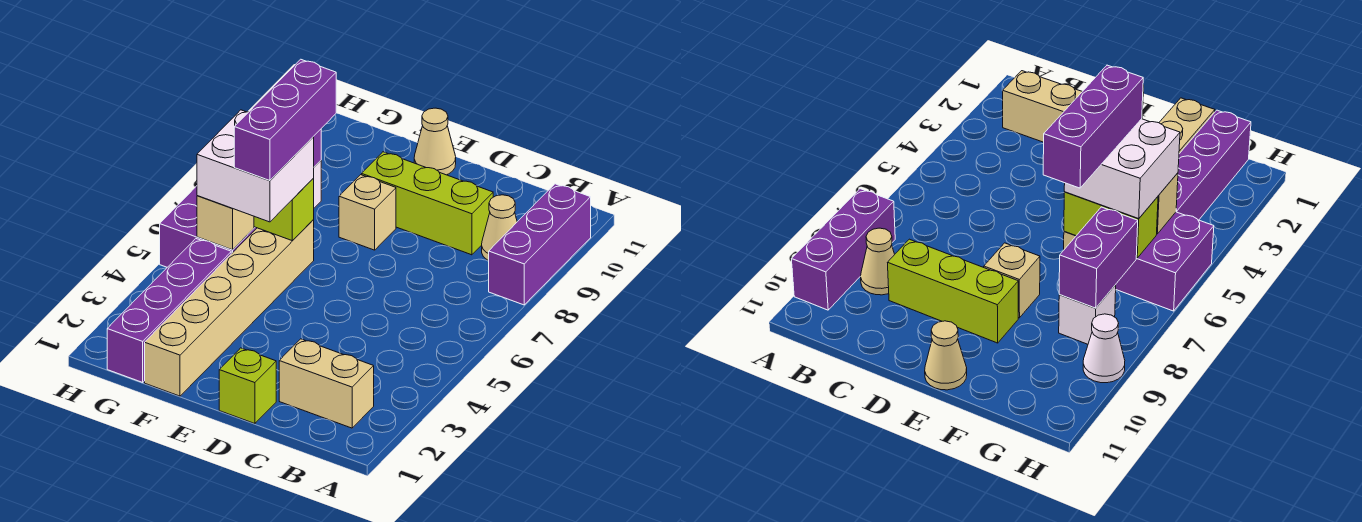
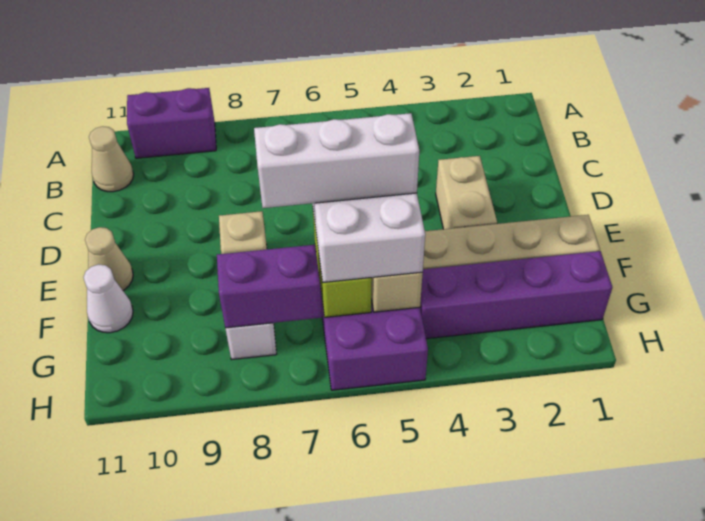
purple 1x3 brick [489,184,591,305] -> purple 1x2 brick [127,88,216,158]
tan 1x2 brick [279,339,374,428] -> tan 1x2 brick moved to [436,156,497,229]
tan 1x1 cone [482,195,517,261] -> tan 1x1 cone moved to [89,126,134,192]
lime 1x3 brick [362,152,493,255] -> none
lime 1x1 brick [219,348,276,424] -> none
purple 1x3 brick [234,59,336,181] -> white 1x3 brick [254,113,419,208]
white 1x1 cone [1083,314,1125,383] -> white 1x1 cone moved to [84,264,133,333]

